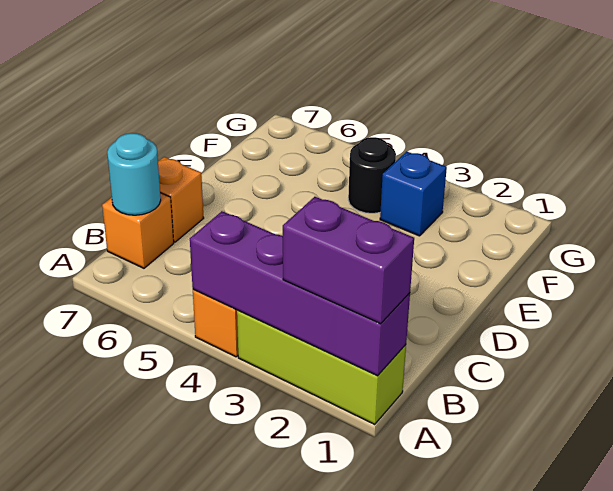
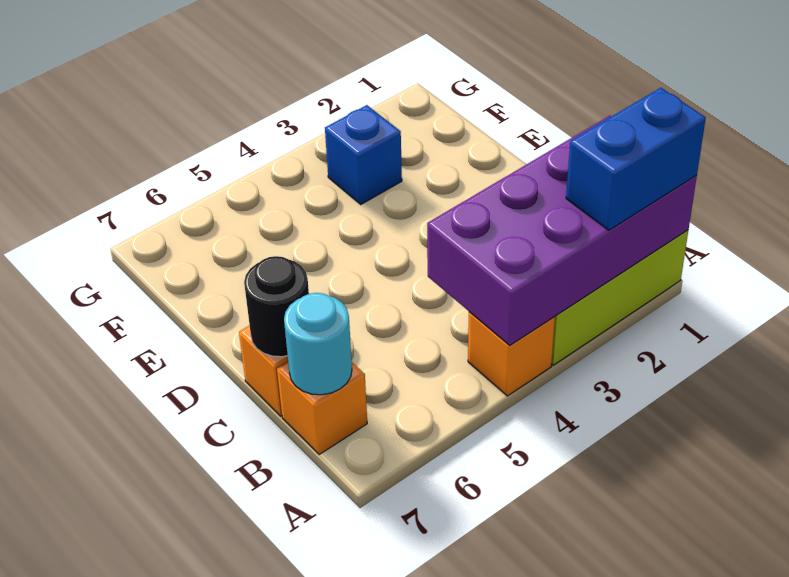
purple 1x4 brick [190,211,410,376] -> purple 2x4 brick [427,116,697,346]
purple 1x2 brick [283,197,414,324] -> blue 1x2 brick [566,88,706,230]
black 1x1 round brick [348,137,396,213] -> black 1x1 round brick moved to [244,256,309,357]

